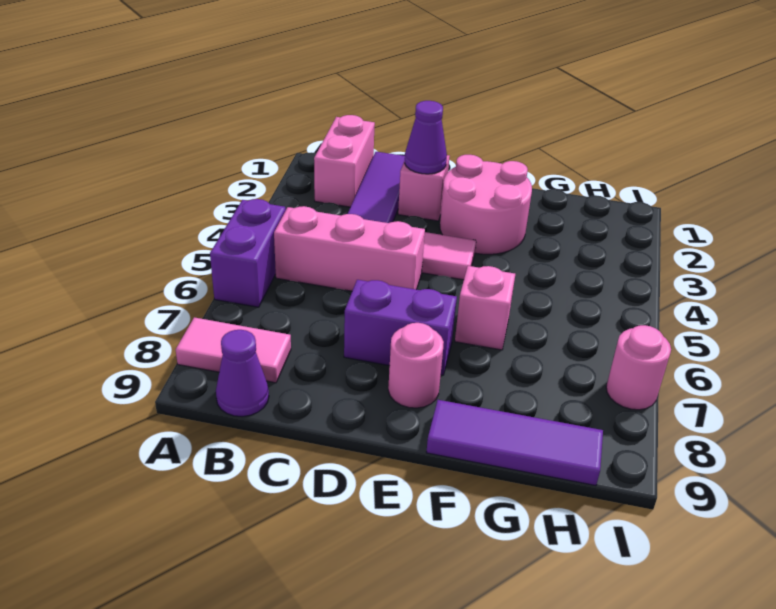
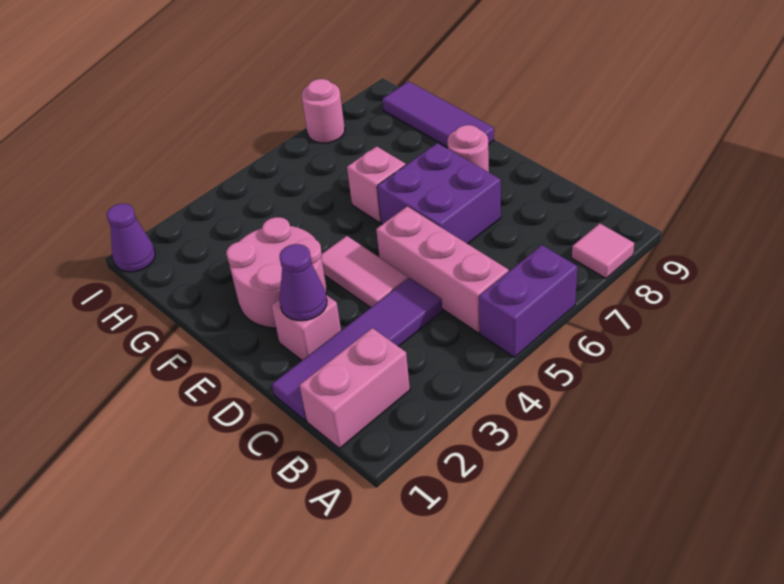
pink 1x2 tile [176,317,291,383] -> pink 1x1 tile [572,223,634,278]
purple 1x1 cone [216,330,269,417] -> purple 1x1 cone moved to [107,204,155,272]
purple 1x2 brick [344,280,457,375] -> purple 2x2 brick [377,143,501,244]

